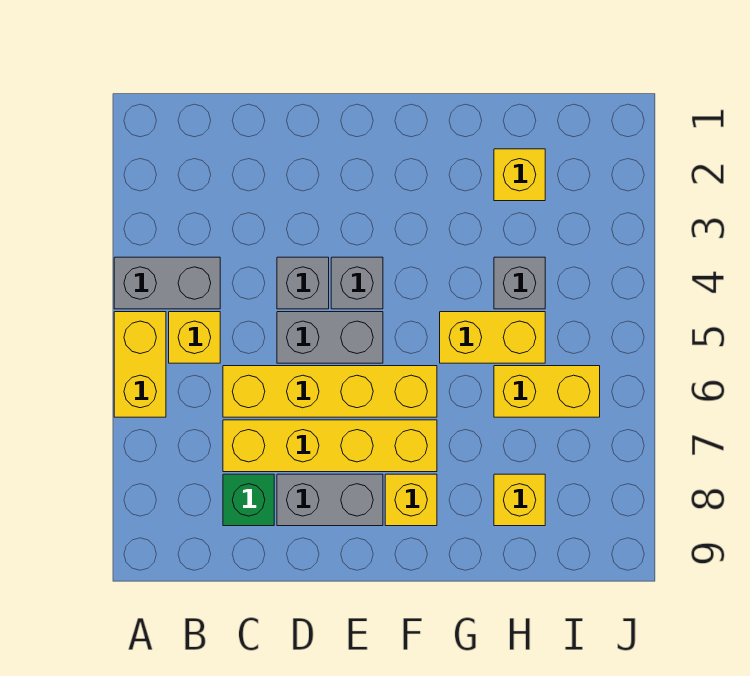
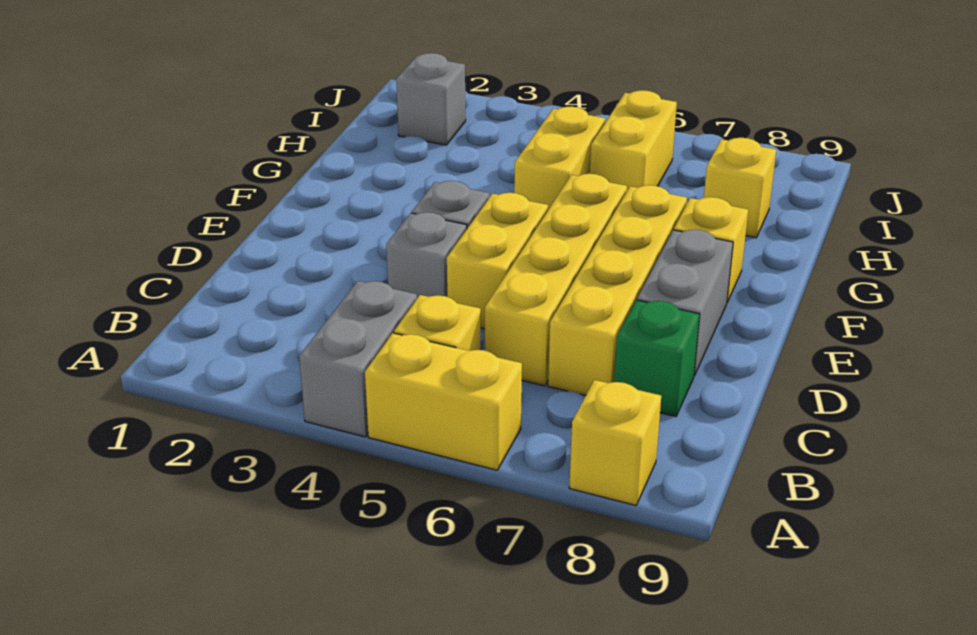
grey 1x2 brick [277,312,383,363] -> yellow 1x2 brick [447,193,548,329]
yellow 1x1 brick [494,149,545,201] -> yellow 1x1 brick moved to [569,380,661,505]
grey 1x1 brick [494,257,545,309] -> grey 1x1 brick moved to [396,53,466,145]

